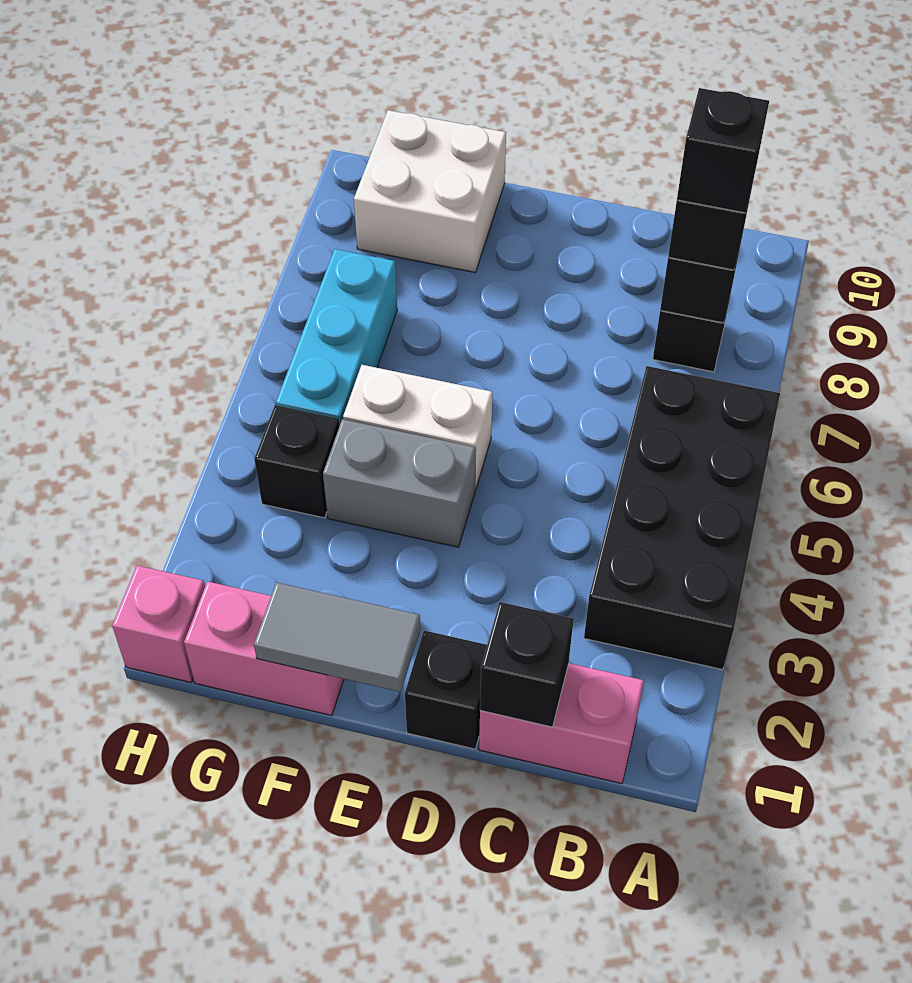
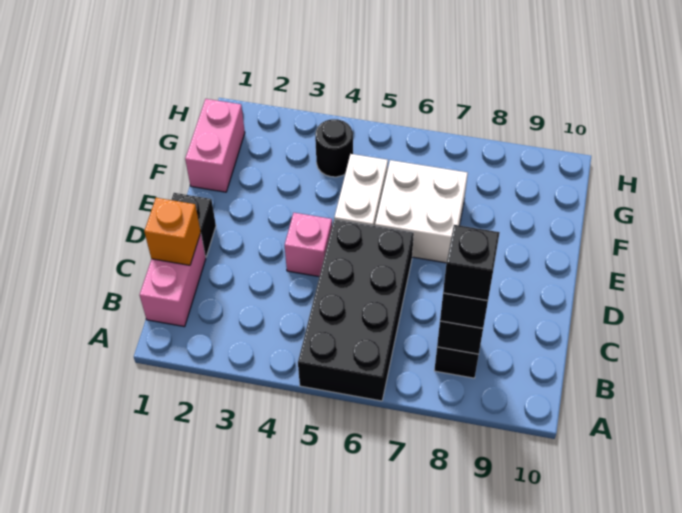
black 2x4 brick [584,366,780,670] -> black 2x4 brick turned to [298,219,414,401]
black 1x1 brick [480,602,574,727] -> orange 1x1 brick [144,198,201,265]
grey 1x2 tile [254,582,420,692] -> none
grey 1x2 brick [323,419,476,547] -> none
white 2x2 brick [354,110,506,272] -> white 2x2 brick moved to [375,160,468,263]
black 1x1 brick [254,405,340,518] -> black 1x1 round brick [315,119,353,177]
cyan 1x3 brick [276,249,397,425] -> none
pink 1x1 brick [112,566,205,682] -> pink 1x1 brick moved to [285,213,332,277]

